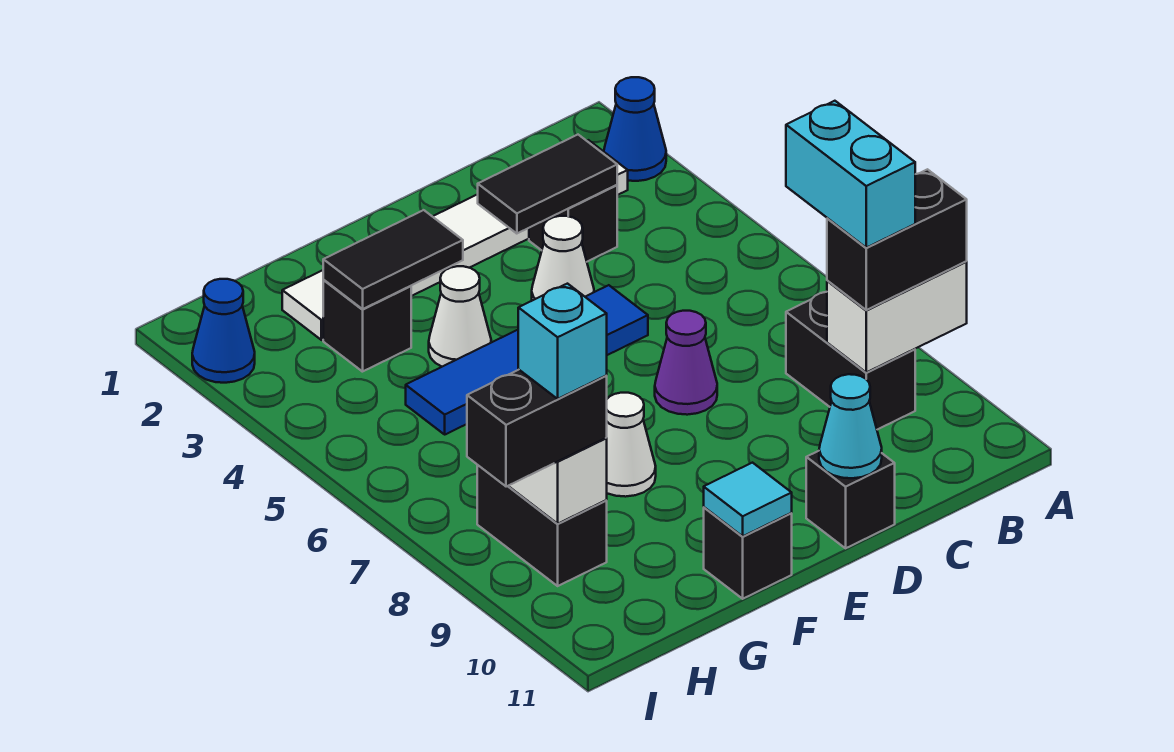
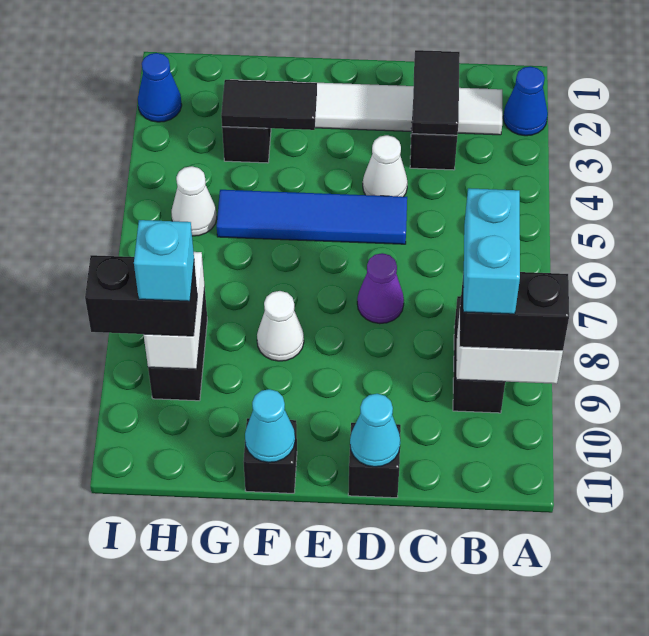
black 1x2 tile [478,135,617,234] -> black 1x2 tile turned to [412,50,460,135]
white 1x1 cone [429,266,491,367] -> white 1x1 cone moved to [171,166,217,236]
cyan 1x1 tile [704,463,792,536] -> cyan 1x1 cone [245,389,295,462]

